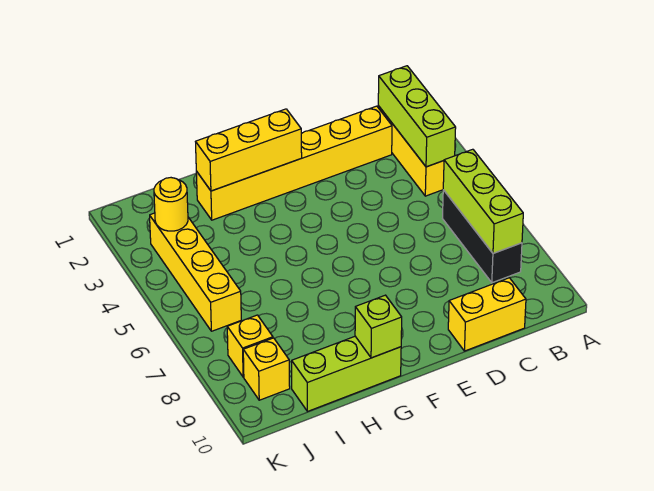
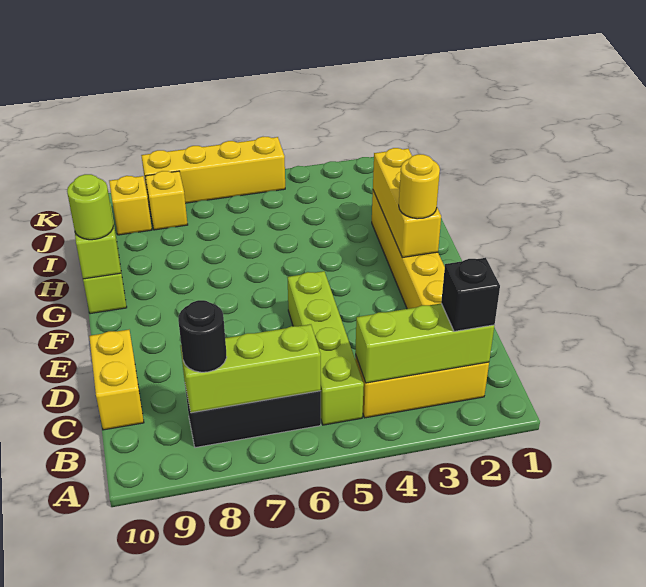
none -> black 1x1 brick [441,258,500,331]
none -> lime 1x4 brick [287,271,364,425]
none -> black 1x1 round brick [178,300,227,372]
none -> lime 1x1 round brick [67,174,113,240]
yellow 1x4 brick [150,213,241,331] -> yellow 1x4 brick moved to [141,137,285,203]
yellow 1x1 round brick [154,178,188,231] -> yellow 1x1 round brick moved to [399,154,440,219]

